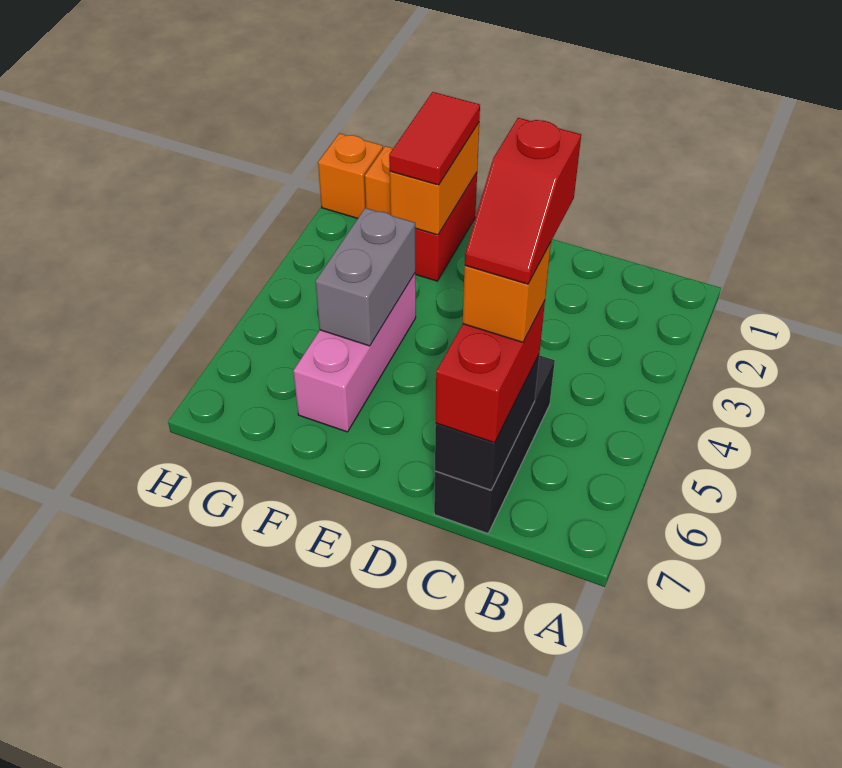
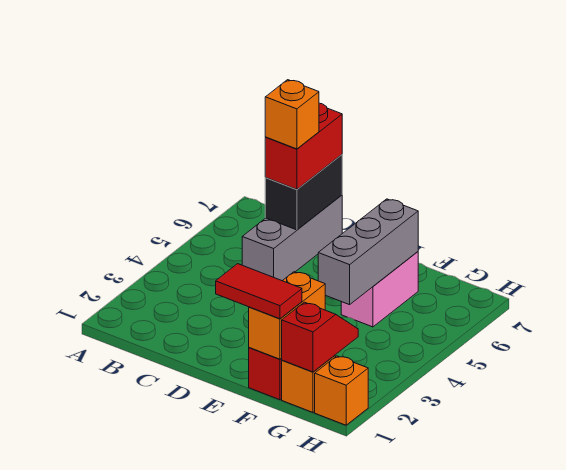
black 1x3 brick [434,355,555,533] -> grey 1x3 brick [242,195,342,281]
red 1x2 slope [465,118,581,284] -> red 1x2 slope moved to [281,302,358,372]
red 1x2 tile [389,92,480,185] -> red 1x2 tile turned to [216,264,302,319]
pink 1x3 brick [293,274,416,432] -> pink 1x2 brick [341,252,418,327]
grey 1x2 brick [315,208,415,346] -> grey 1x3 brick [318,199,418,305]

